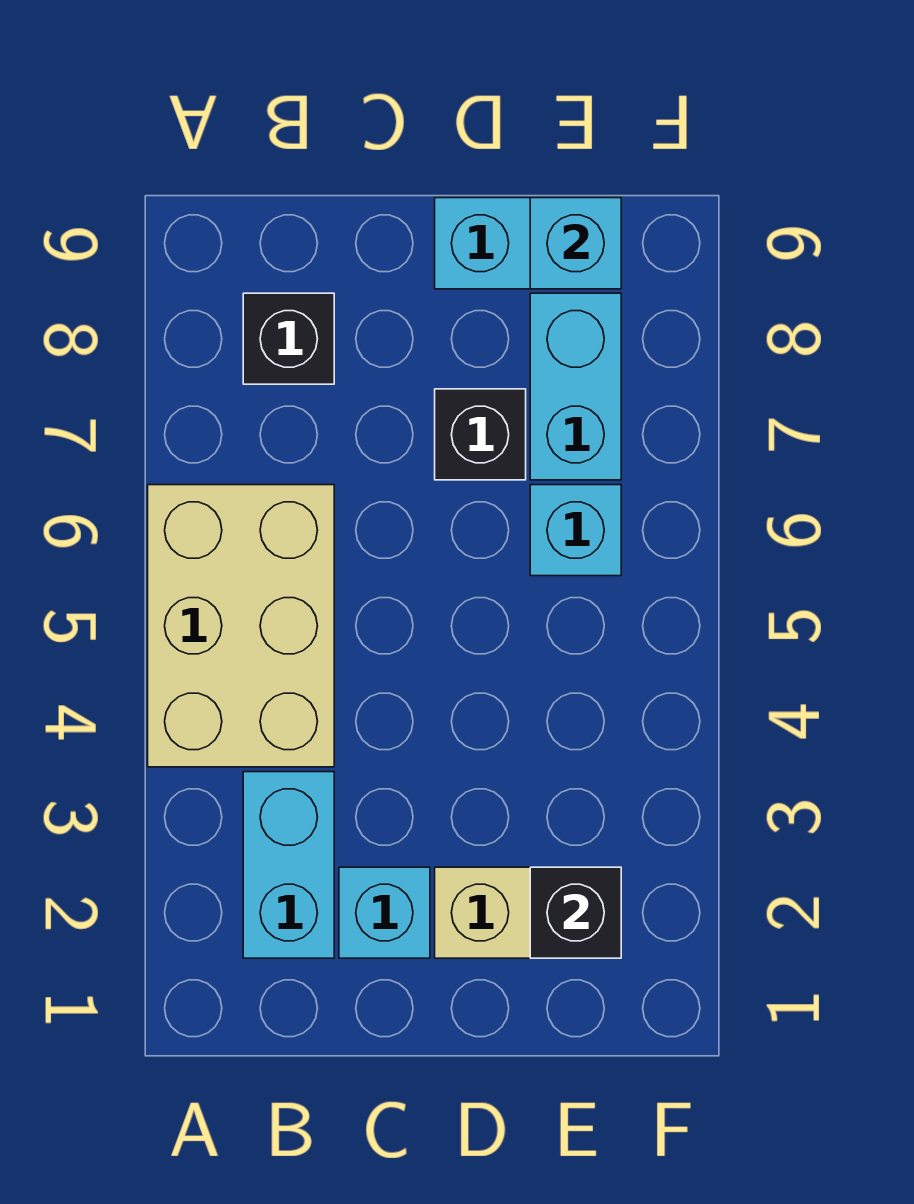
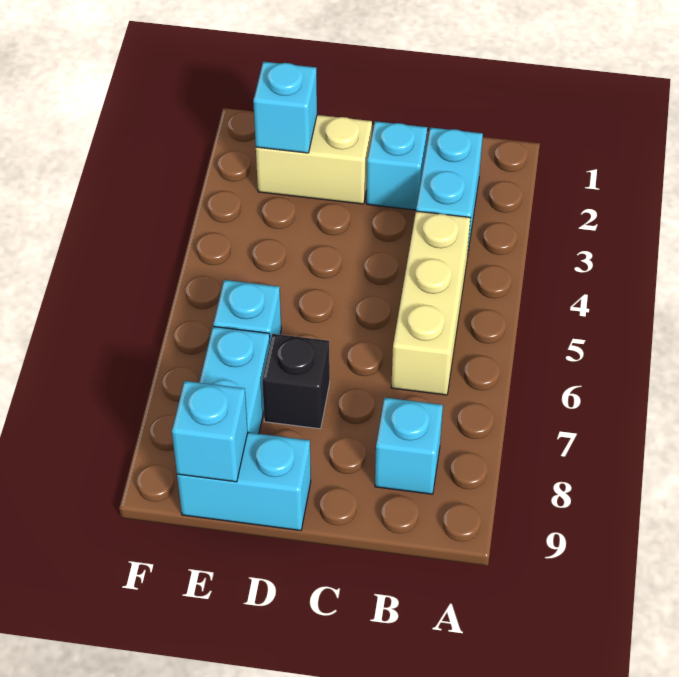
tan 2x3 brick [148,485,334,767] -> tan 1x3 brick [391,211,471,395]
black 1x1 brick [243,293,334,384] -> cyan 1x1 brick [375,398,443,494]
black 1x1 brick [530,867,621,958] -> cyan 1x1 brick [253,62,317,153]

